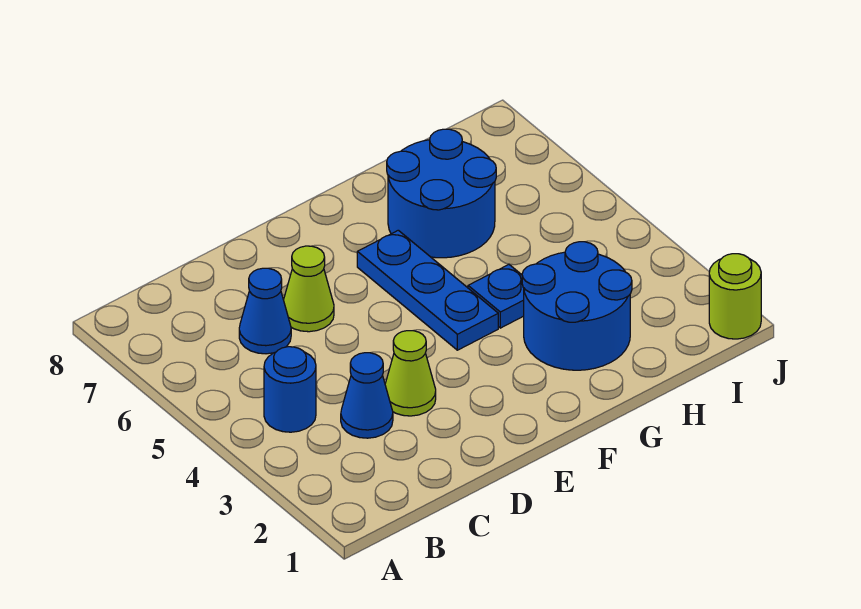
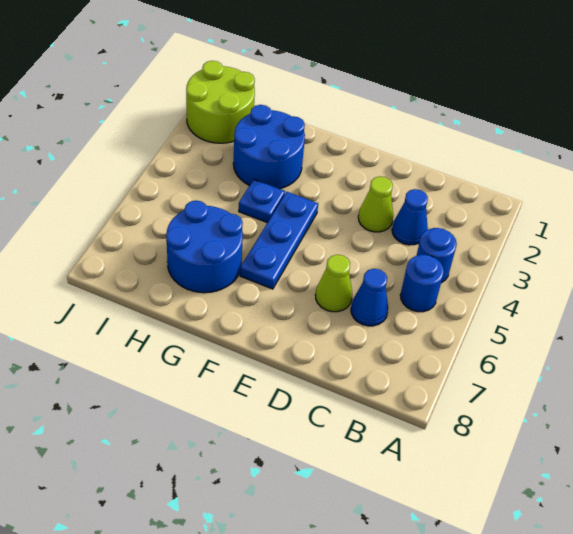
none -> blue 1x1 round brick [400,255,444,312]
lime 1x1 round brick [709,254,761,339] -> lime 2x2 round brick [186,61,255,143]

